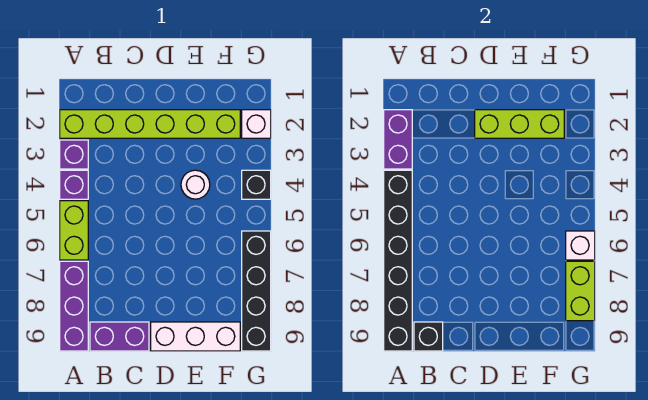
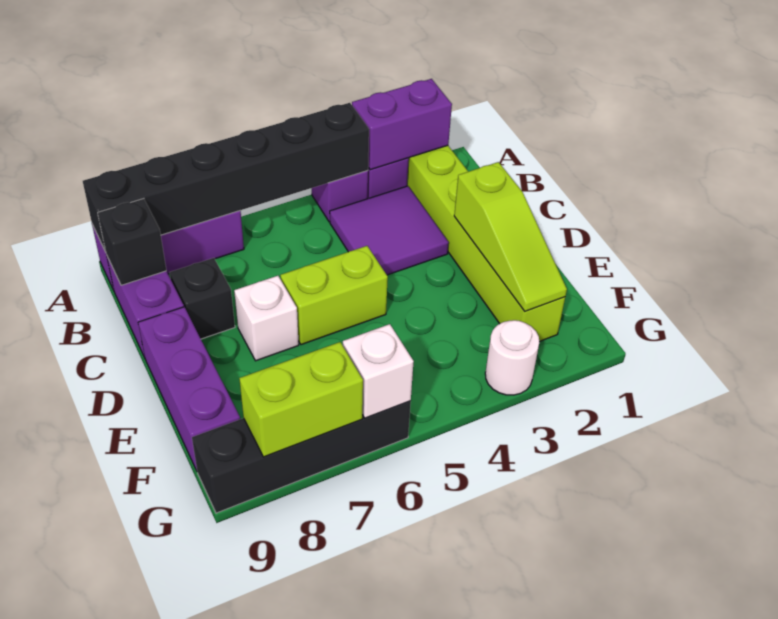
lime 1x2 brick [60,201,88,260] -> lime 1x2 brick moved to [280,246,388,345]
none -> purple 2x2 tile [330,186,449,275]
lime 1x3 brick [475,110,564,138] -> lime 1x3 slope [454,162,567,311]
white 1x3 brick [151,322,240,351] -> purple 1x3 brick [138,307,240,471]
white 1x1 round brick [181,170,210,199] -> white 1x1 round brick moved to [485,320,539,395]
white 1x1 brick [242,110,271,138] -> white 1x1 brick moved to [234,276,299,361]
black 1x1 brick [242,170,271,199] -> black 1x1 brick moved to [170,258,235,339]

